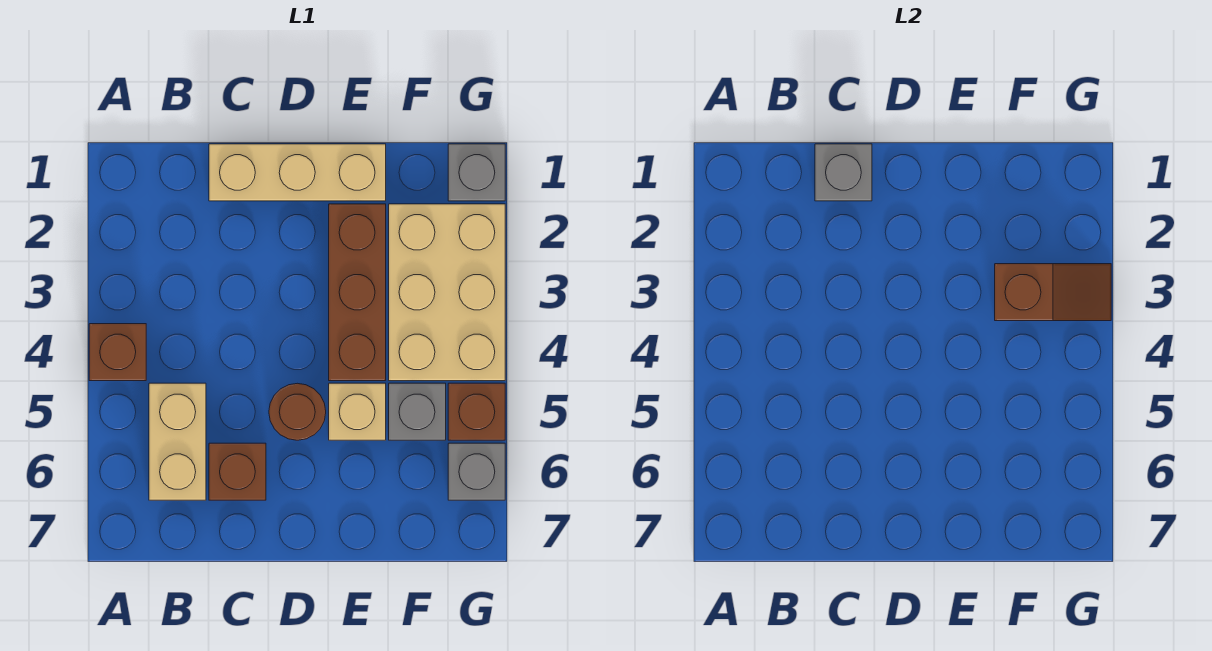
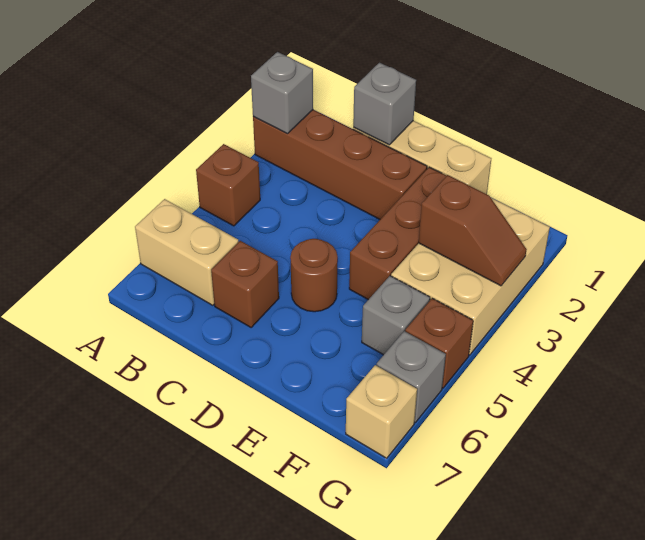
none -> brown 1x4 brick [253,110,427,219]
tan 1x2 brick [149,383,206,500] -> tan 1x2 brick turned to [135,199,239,305]
tan 1x1 brick [329,383,386,440] -> tan 1x1 brick moved to [346,365,417,458]
grey 1x1 brick [448,144,505,201] -> grey 1x1 brick moved to [251,52,313,134]

